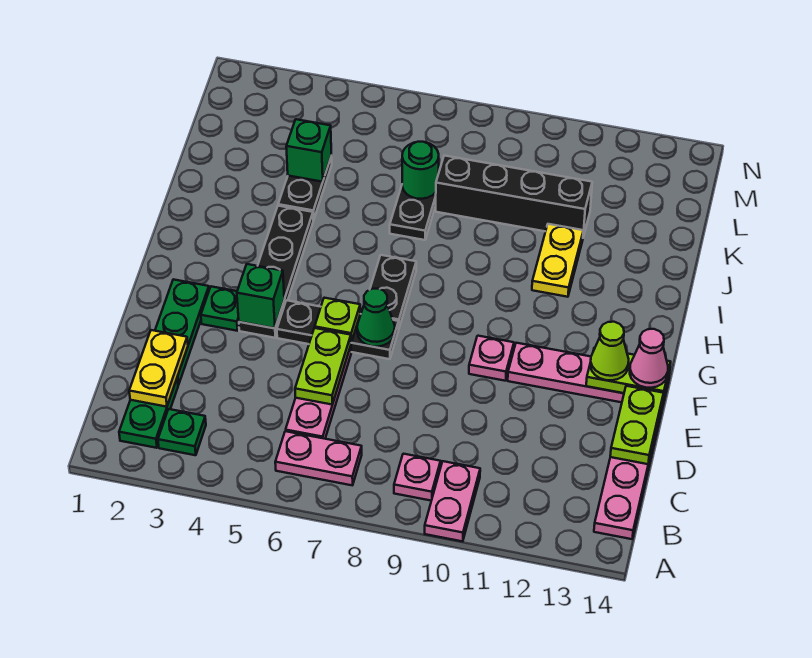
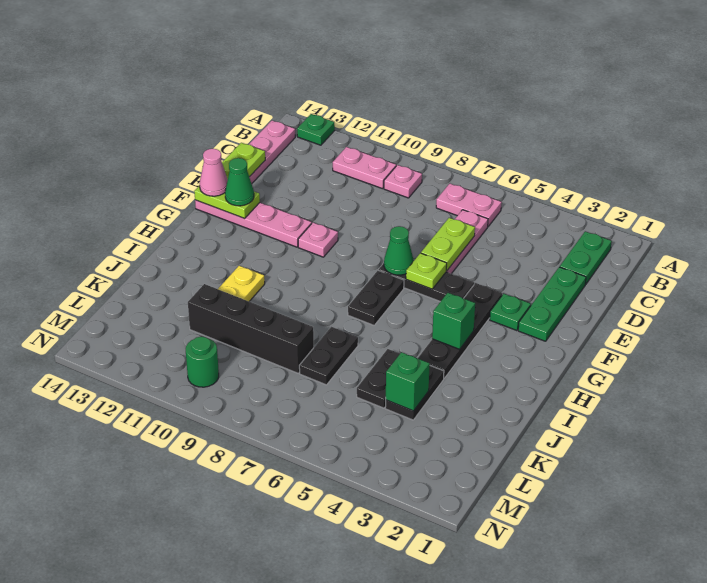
pink 1x2 plate [425,461,480,541] -> pink 1x2 plate turned to [333,147,396,189]
green 1x1 plate [158,409,206,455] -> green 1x1 plate moved to [297,114,335,145]
yellow 1x2 plate [129,330,188,407] -> none
green 1x1 brick [237,264,284,328] -> green 1x1 brick moved to [432,293,475,349]
lime 1x1 cone [590,322,629,380] -> green 1x1 cone [225,158,254,206]
none -> black 1x2 plate [357,349,400,408]
green 1x1 round brick [402,142,439,199] -> green 1x1 round brick moved to [186,337,219,387]

